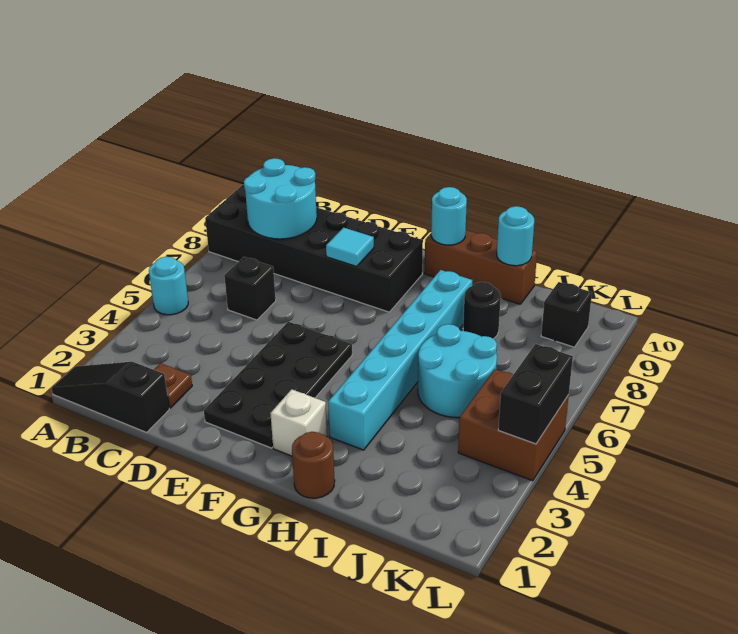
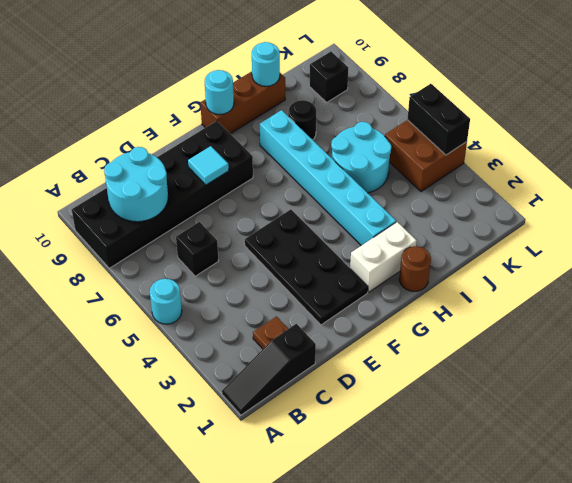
white 1x1 brick [270,389,327,456] -> white 1x2 brick [350,222,417,292]

